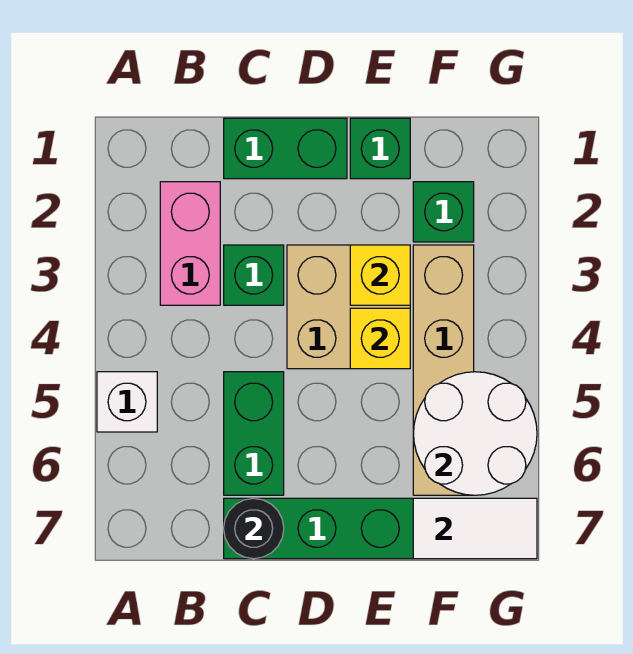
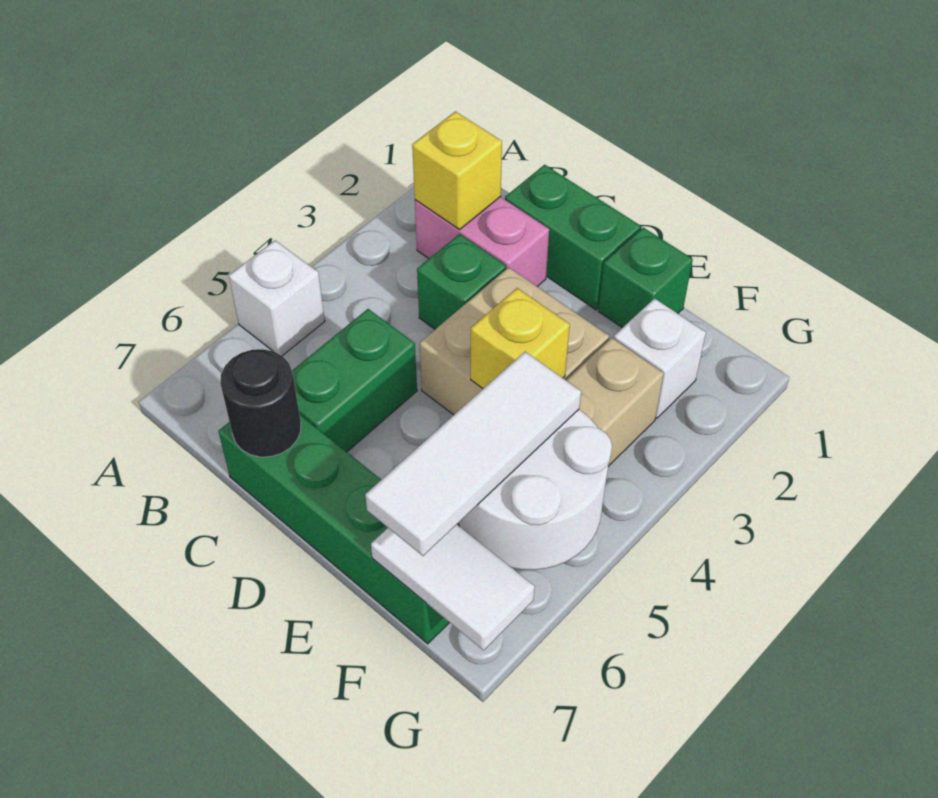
pink 1x2 brick [160,182,220,305] -> pink 1x2 brick turned to [415,197,549,287]
yellow 1x1 brick [350,245,410,305] -> yellow 1x1 brick moved to [412,112,502,230]
green 1x1 brick [413,182,474,242] -> white 1x1 brick [614,298,706,418]
none -> white 1x3 tile [365,352,581,556]

